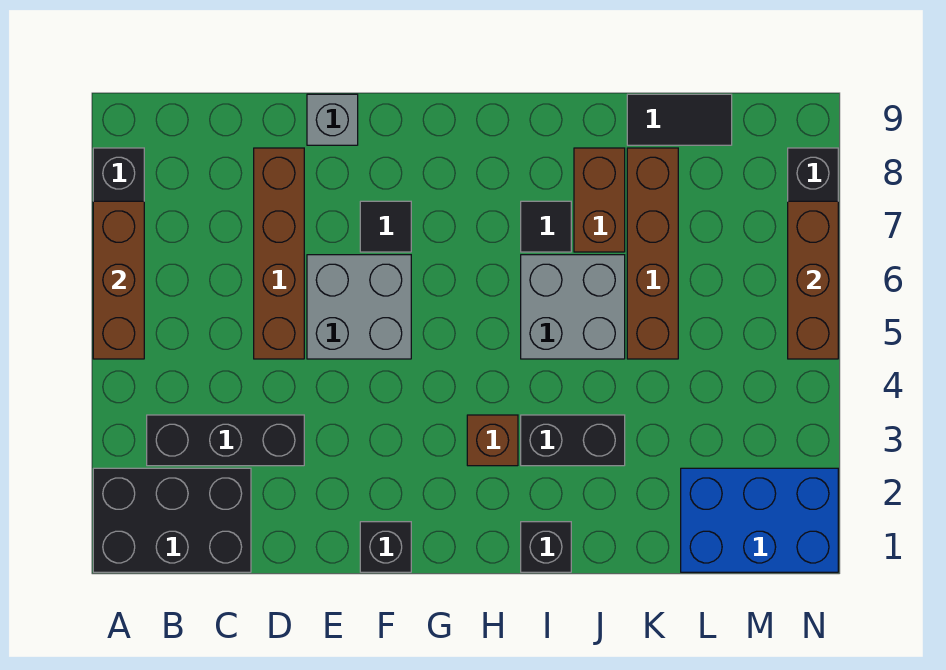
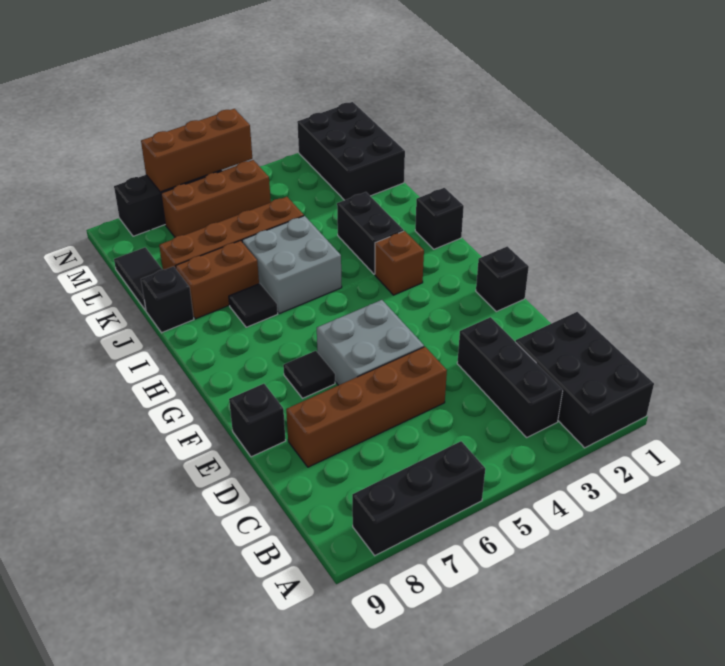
brown 1x3 brick [93,201,144,359] -> brown 1x3 brick moved to [161,160,271,237]
grey 1x1 brick [307,94,358,145] -> black 1x1 brick [229,384,286,457]
none -> black 1x1 brick [141,266,194,333]
blue 2x3 brick [681,468,838,572] -> black 2x3 brick [297,102,405,200]

